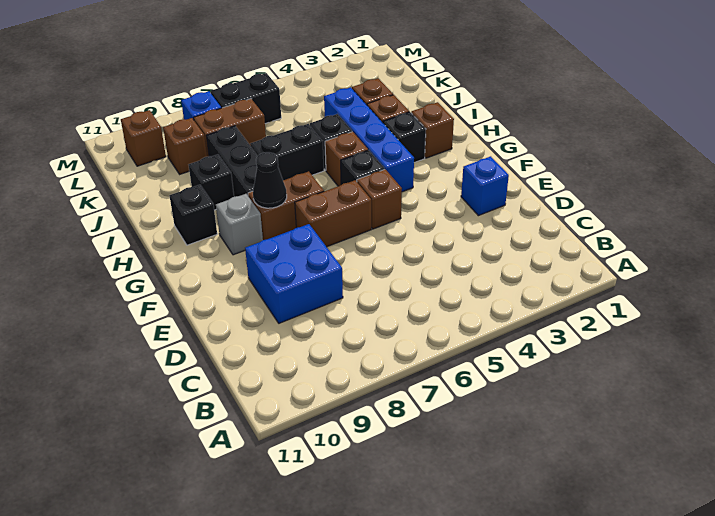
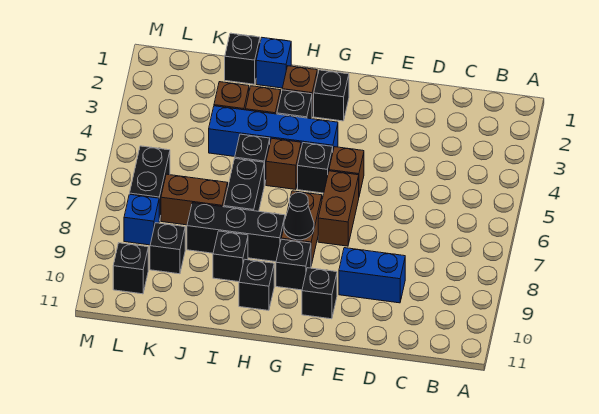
blue 2x2 brick [245,224,343,323] -> blue 1x2 brick [339,248,405,303]
blue 1x1 brick [461,156,509,216] -> blue 1x1 brick moved to [256,38,291,88]
none -> black 1x1 brick [302,268,337,319]
none -> black 1x1 brick [314,70,349,121]
grey 1x1 brick [216,194,263,255] -> black 1x1 brick [276,239,311,290]
none -> black 1x1 brick [225,33,260,84]
brown 1x2 brick [194,99,266,157] -> brown 1x2 brick turned to [161,174,228,225]
brown 1x1 brick [163,118,207,174] -> black 1x1 brick [150,223,185,274]
brown 1x1 brick [121,110,166,166] -> black 1x1 brick [113,243,148,294]

